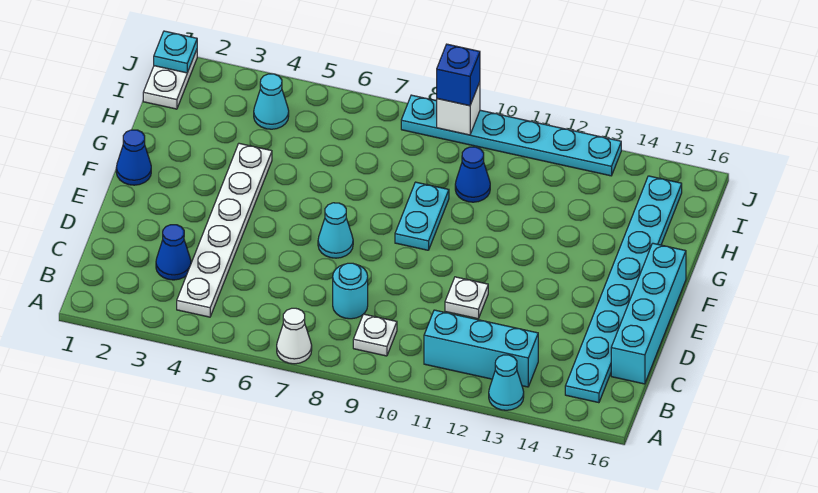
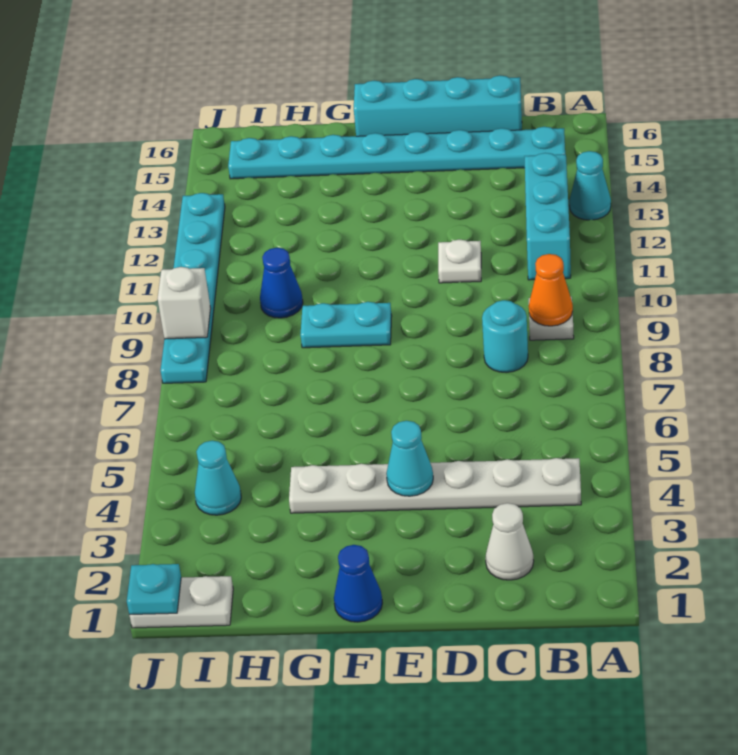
white 1x1 cone [277,308,312,364] -> white 1x1 cone moved to [486,503,534,580]
none -> orange 1x1 cone [529,254,573,326]
blue 1x1 cone [156,225,191,280] -> none
cyan 1x1 cone [318,203,353,258] -> cyan 1x1 cone moved to [386,421,433,496]
blue 1x1 brick [437,44,480,106] -> none

